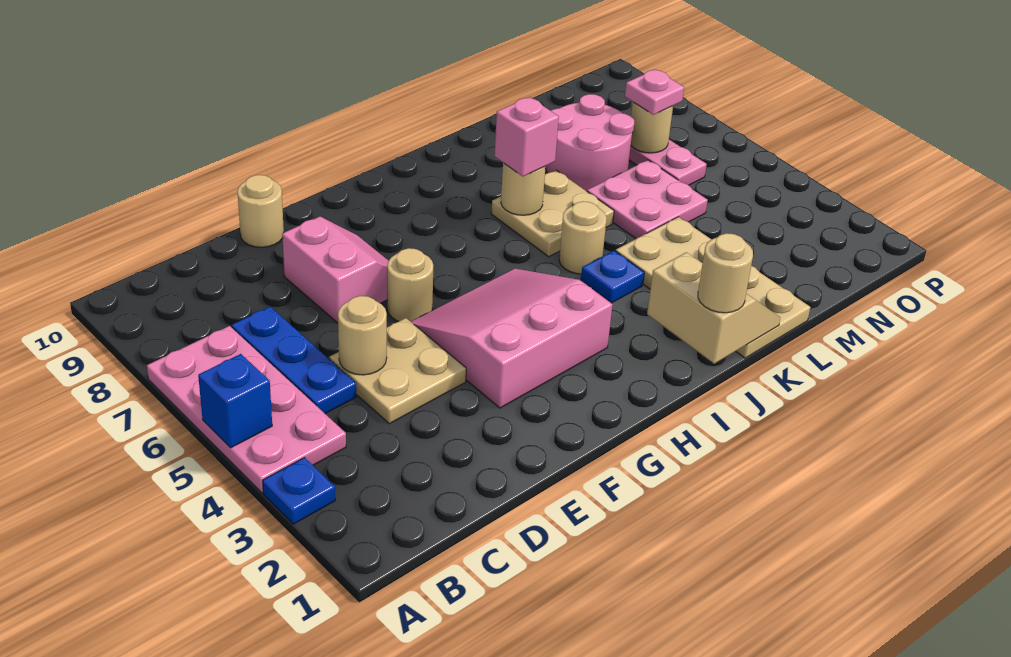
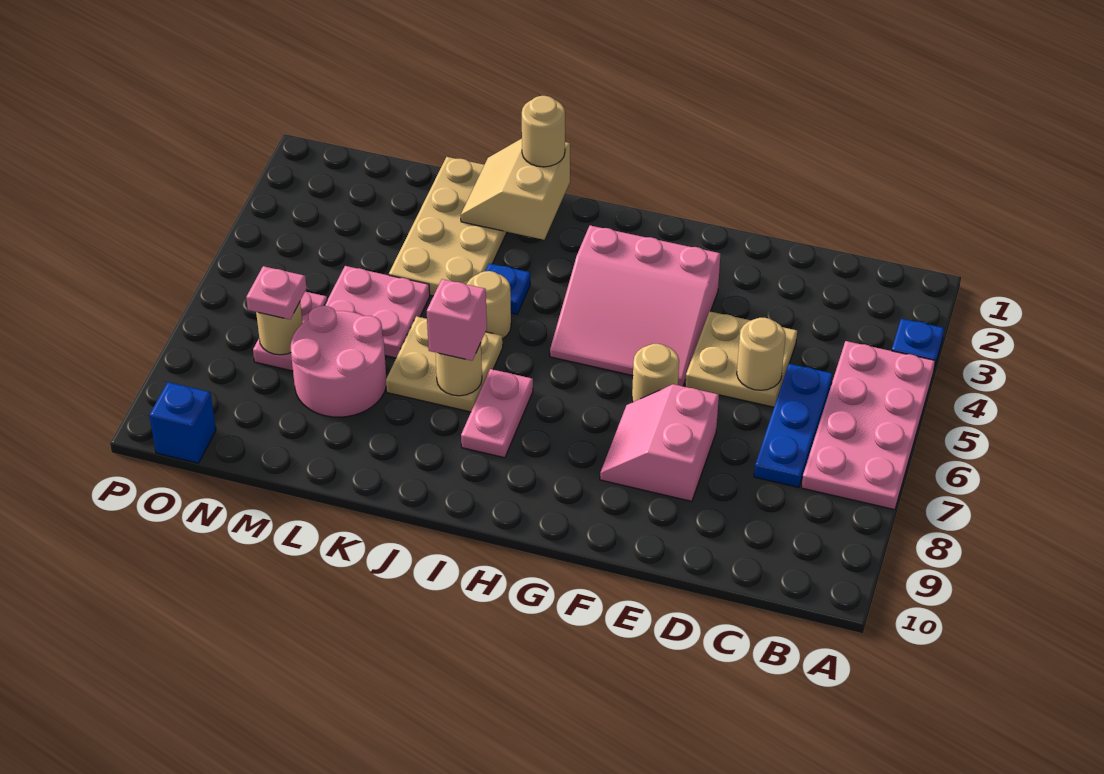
blue 1x1 brick [198,354,272,448] -> blue 1x1 brick moved to [149,382,216,463]
tan 1x1 round brick [237,175,284,247] -> none
none -> pink 1x2 plate [461,369,533,458]

